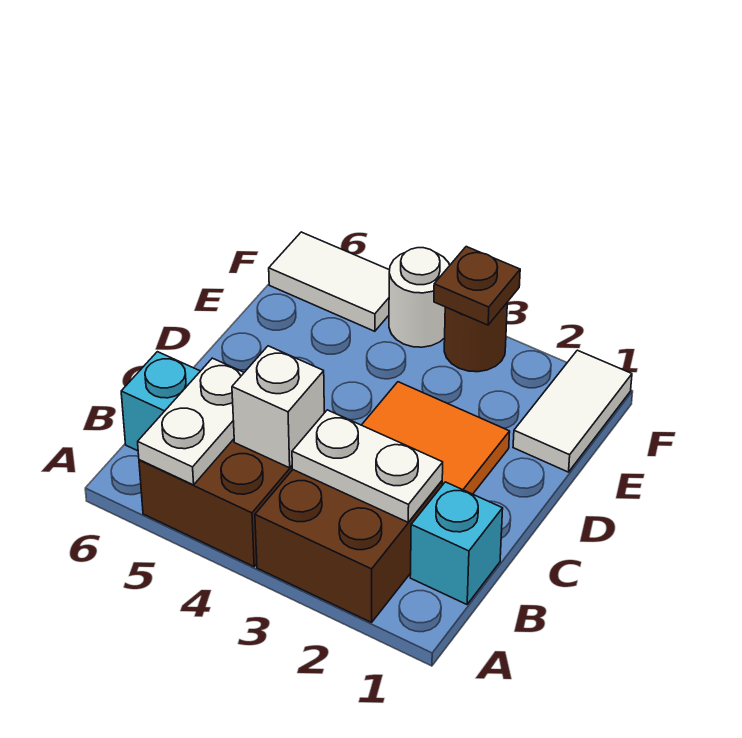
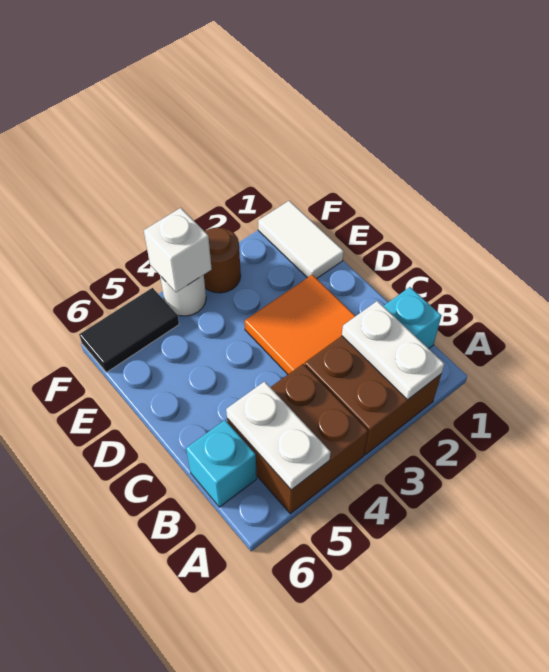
white 1x2 plate [292,410,443,522] -> white 1x2 plate turned to [342,301,444,400]
white 1x1 brick [232,346,324,468] -> white 1x1 brick moved to [144,208,212,292]
brown 1x1 plate [434,247,520,325] -> none
white 1x2 tile [269,232,390,331] -> black 1x2 tile [79,288,179,372]

